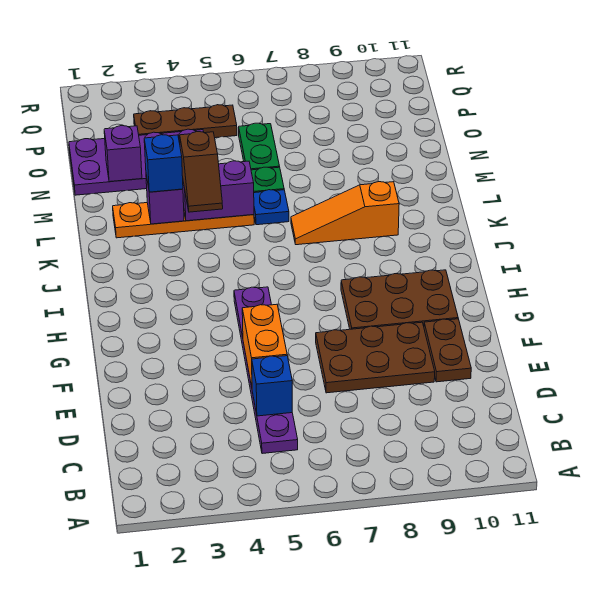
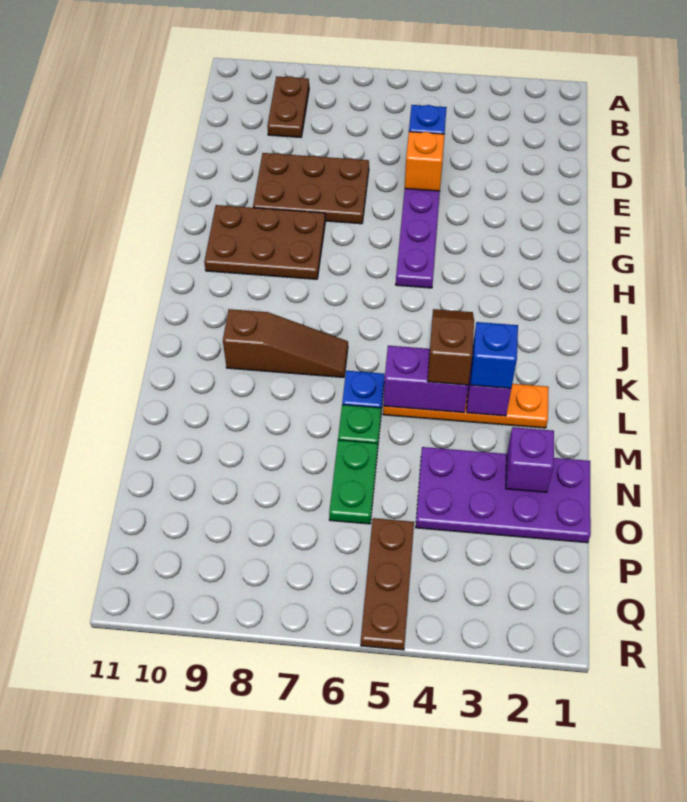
orange 1x2 brick [242,304,287,387] -> orange 1x1 brick [405,132,445,191]
brown 1x2 plate [424,319,471,382] -> brown 1x2 plate moved to [267,76,309,137]
orange 1x3 slope [291,182,399,245] -> brown 1x3 slope [223,309,348,377]
brown 1x3 plate [134,105,237,138] -> brown 1x3 plate turned to [361,518,414,650]

